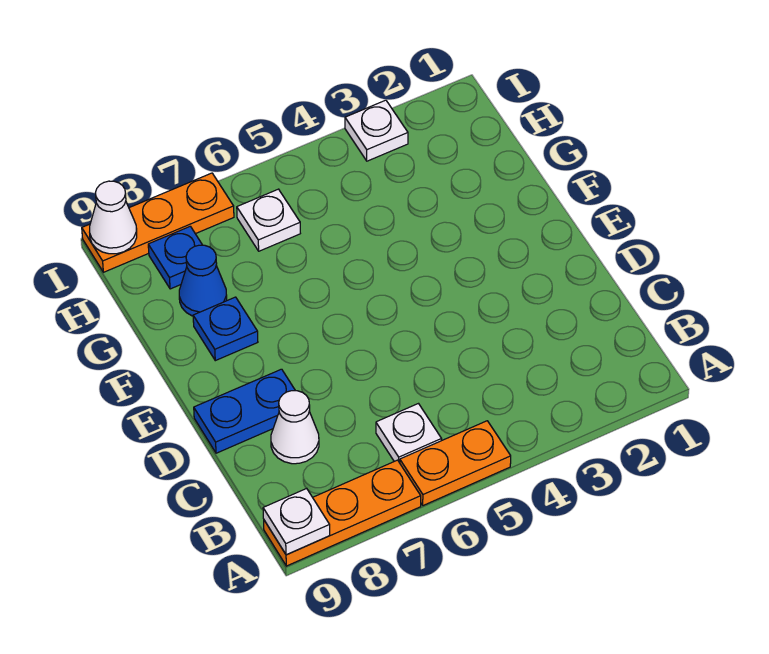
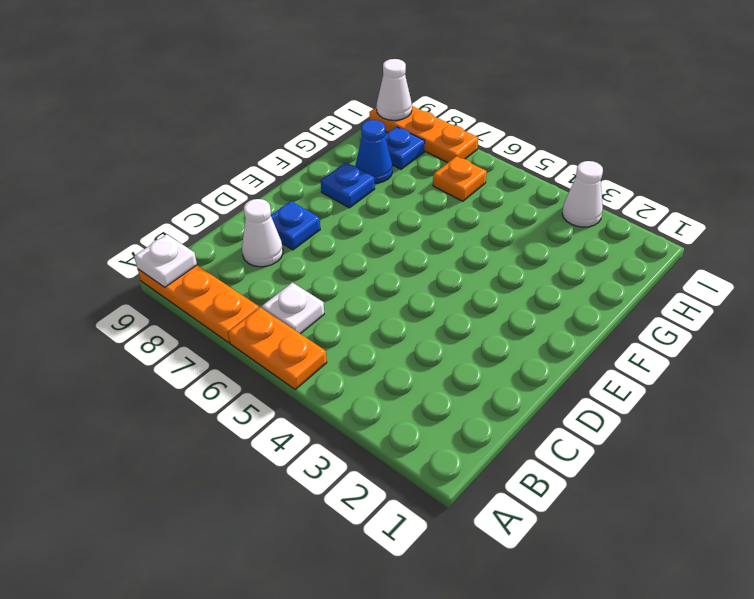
blue 1x2 plate [194,369,295,453] -> blue 1x1 plate [271,201,320,250]
white 1x1 plate [237,189,300,251] -> orange 1x1 plate [433,156,487,201]
white 1x1 plate [345,100,408,161] -> white 1x1 cone [562,161,603,227]

